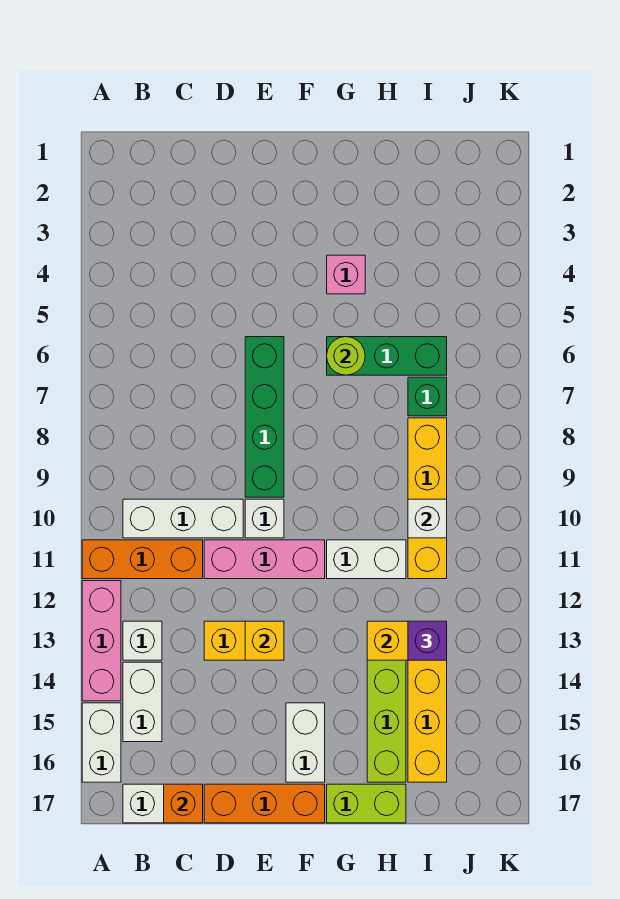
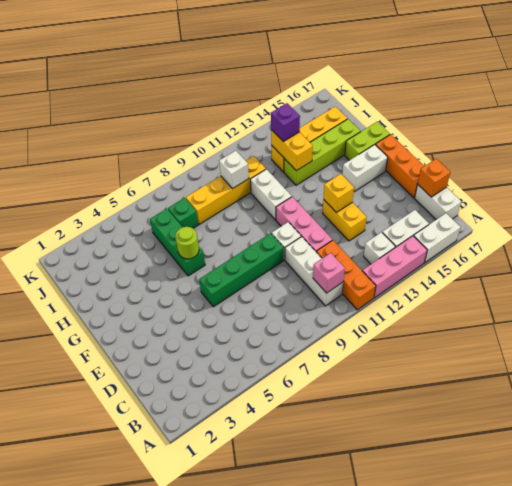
pink 1x1 brick [327,255,365,294] -> pink 1x1 brick moved to [313,253,345,293]
lime 1x2 brick [327,784,406,823] -> lime 1x2 brick turned to [345,122,390,160]

